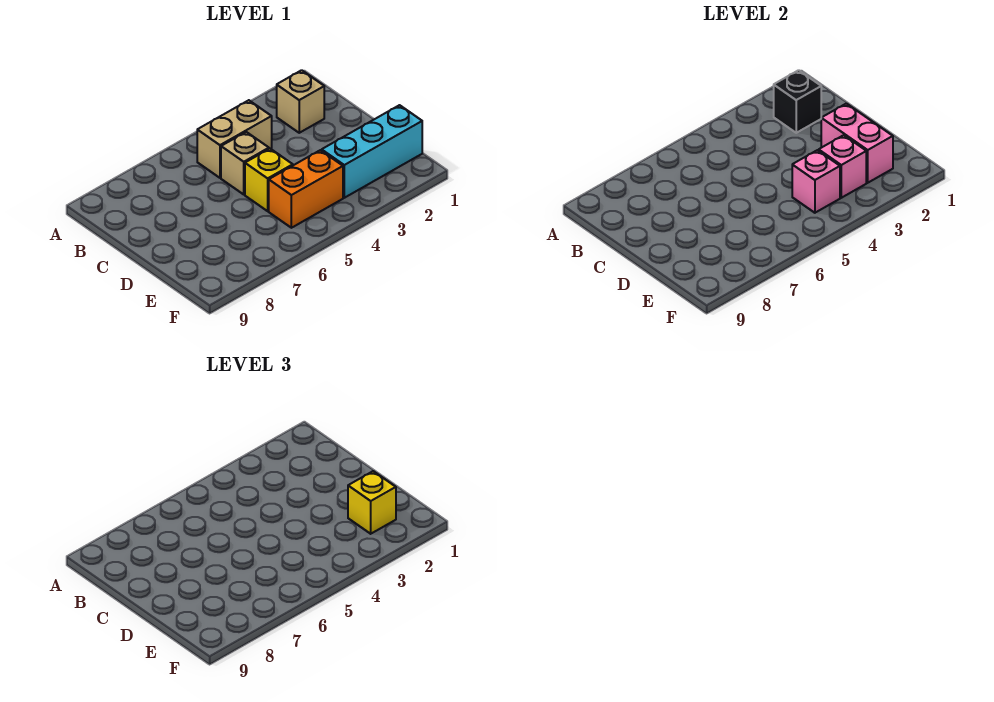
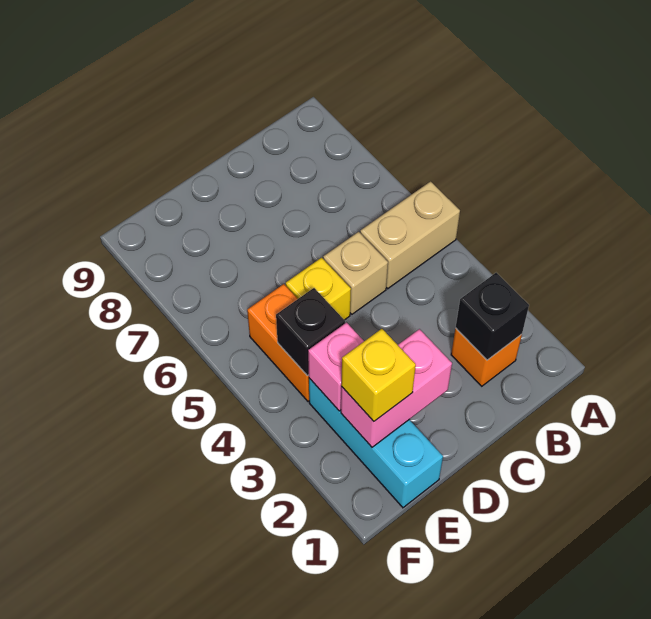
tan 1x1 brick [277,70,324,133] -> orange 1x1 brick [451,328,522,386]
tan 1x2 brick [197,100,272,178] -> tan 1x2 brick turned to [360,181,460,289]
pink 1x1 brick [792,150,840,213] -> black 1x1 brick [276,288,345,376]

